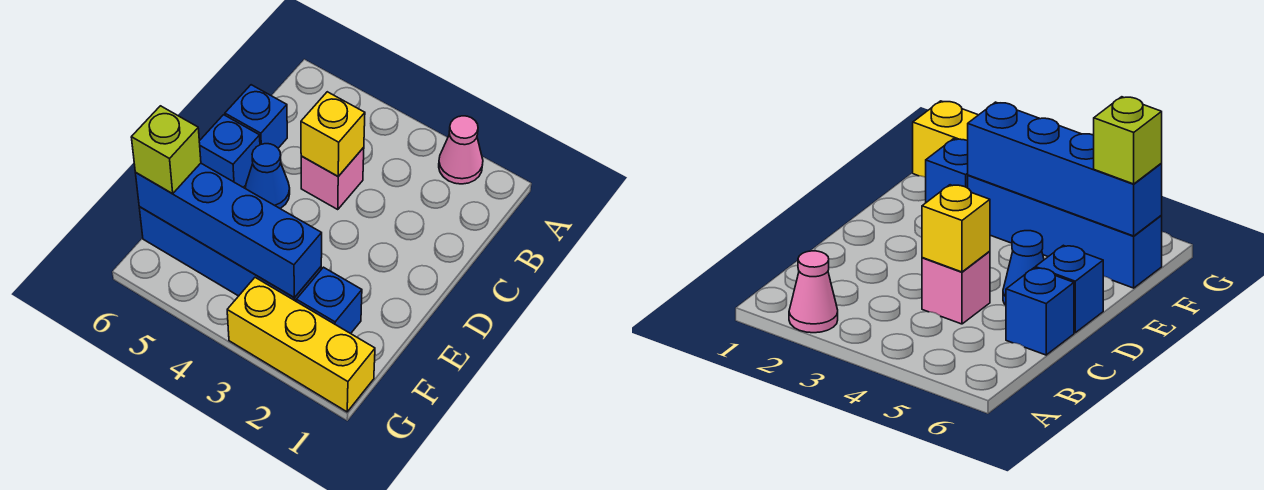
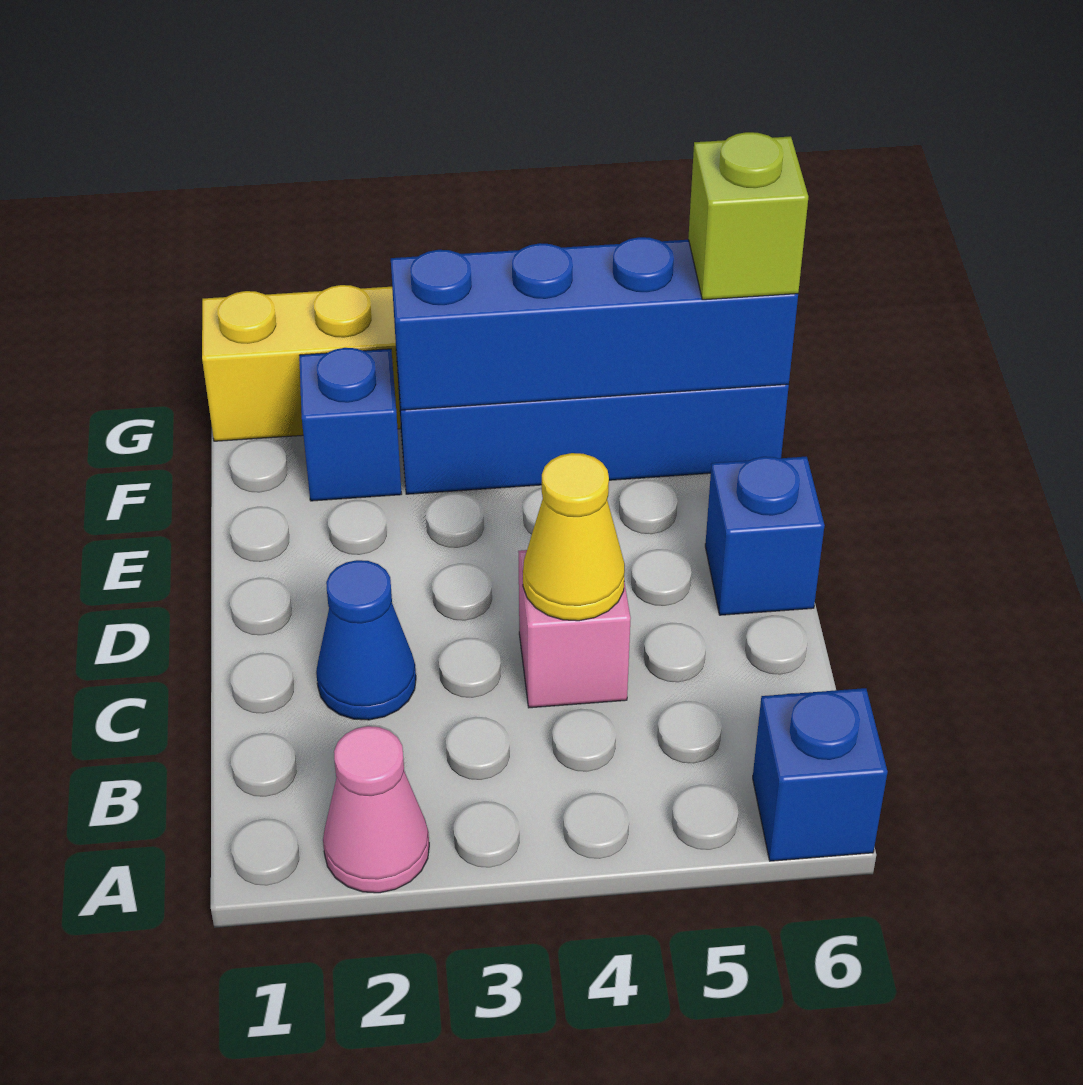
yellow 1x1 brick [301,92,365,176] -> yellow 1x1 cone [523,453,625,621]
blue 1x1 brick [225,85,287,148] -> blue 1x1 brick moved to [753,688,887,861]
blue 1x1 cone [245,144,290,208] -> blue 1x1 cone moved to [316,560,416,720]

